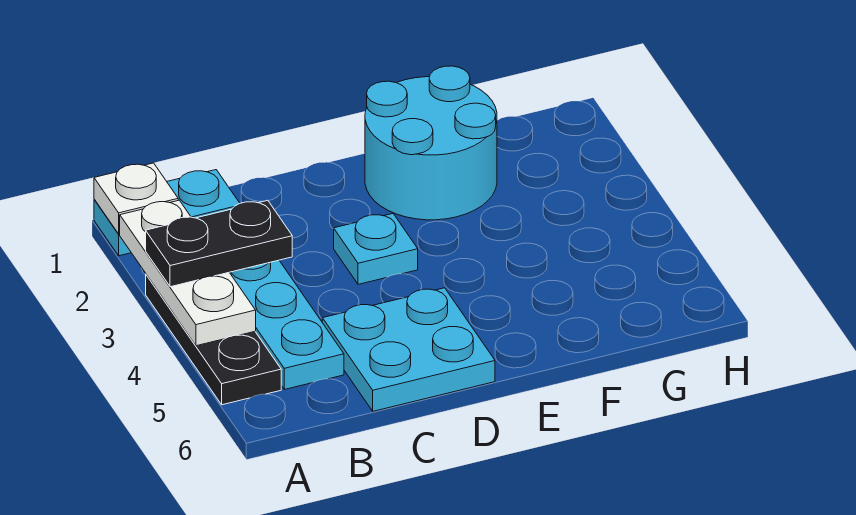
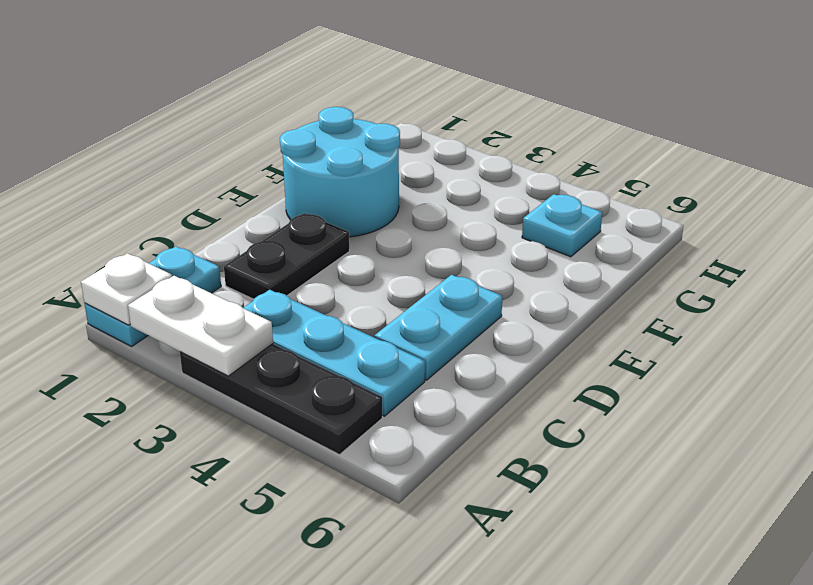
white 1x3 plate [120,200,256,346] -> white 1x2 plate [128,276,273,376]
black 1x2 plate [146,200,292,287] -> black 1x2 plate moved to [224,213,349,299]
cyan 2x2 plate [322,288,495,411] -> cyan 1x2 plate [374,275,502,380]
cyan 1x1 plate [334,214,418,284] -> cyan 1x1 plate moved to [522,194,602,257]

